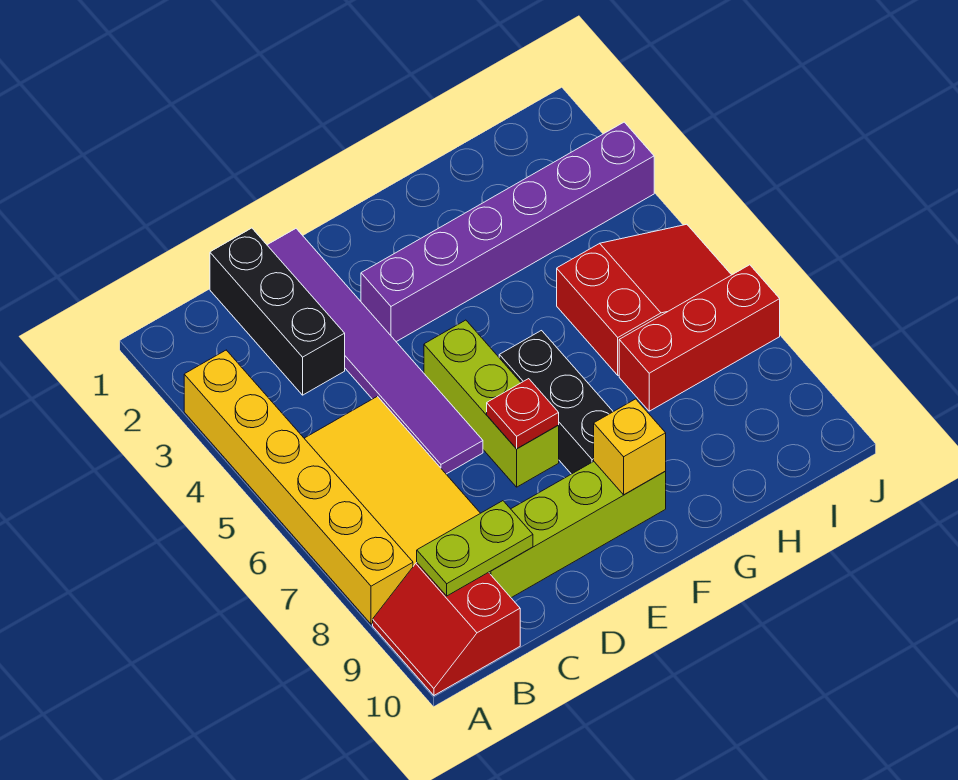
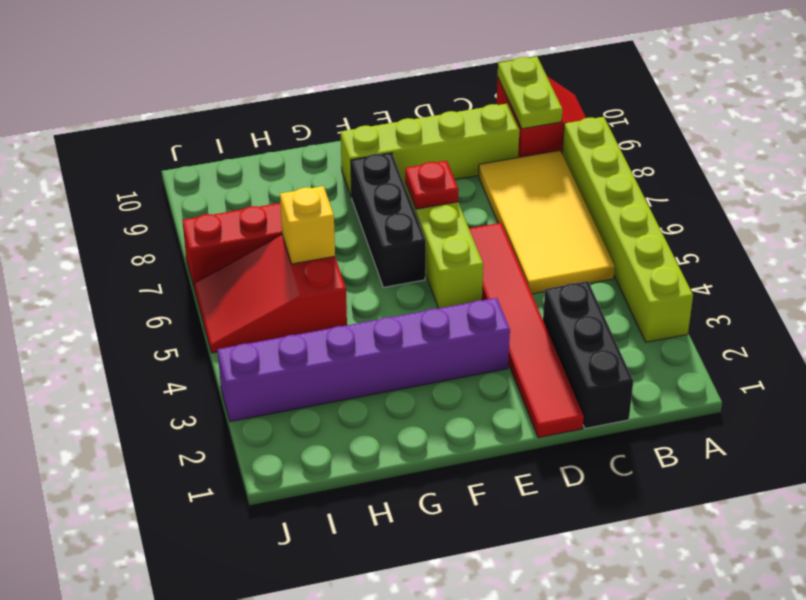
yellow 1x6 brick [184,350,413,624] -> lime 1x6 brick [562,117,693,342]
lime 1x2 plate [417,501,533,596] -> lime 1x2 plate turned to [498,57,563,129]
purple 1x6 tile [267,229,483,474] -> red 1x6 tile [469,223,584,438]
yellow 1x1 brick [594,399,666,495] -> yellow 1x1 brick moved to [280,186,335,264]

